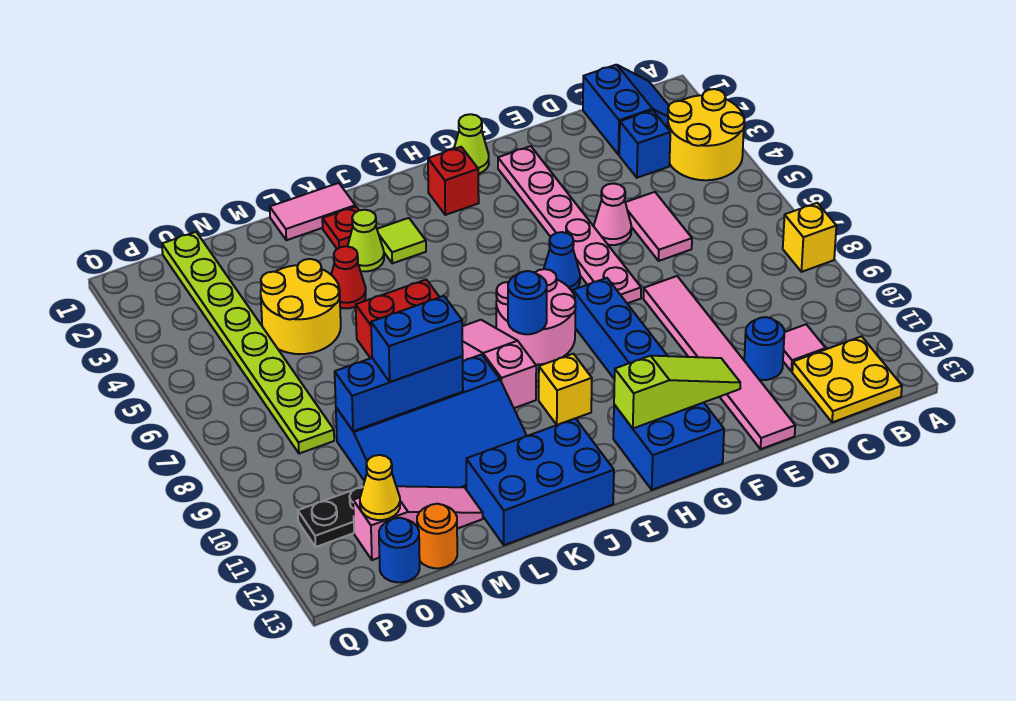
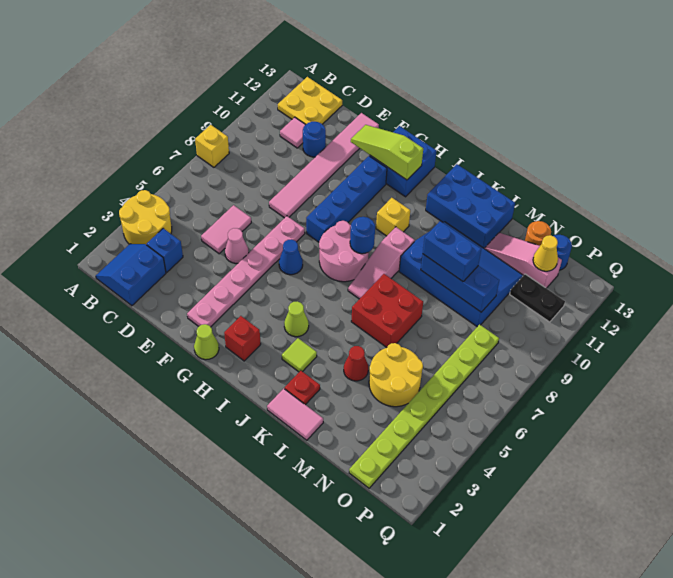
lime 1x1 cone [348,210,384,271] -> lime 1x1 cone moved to [284,301,309,337]

